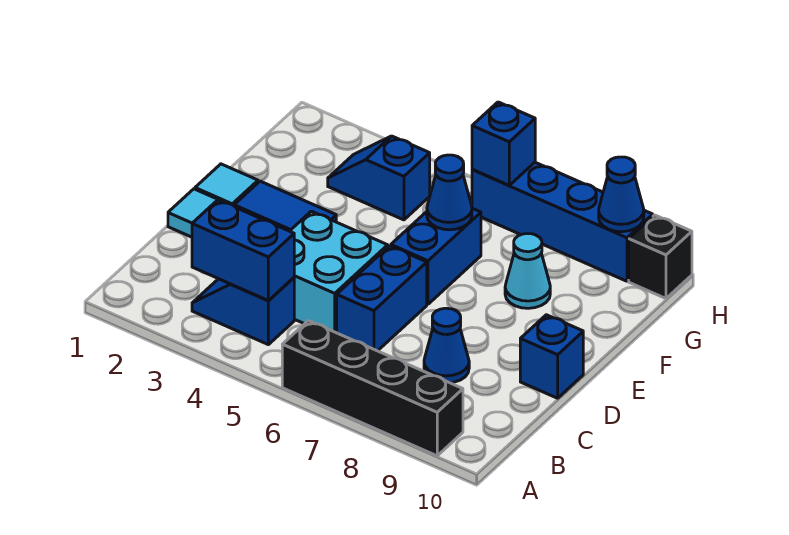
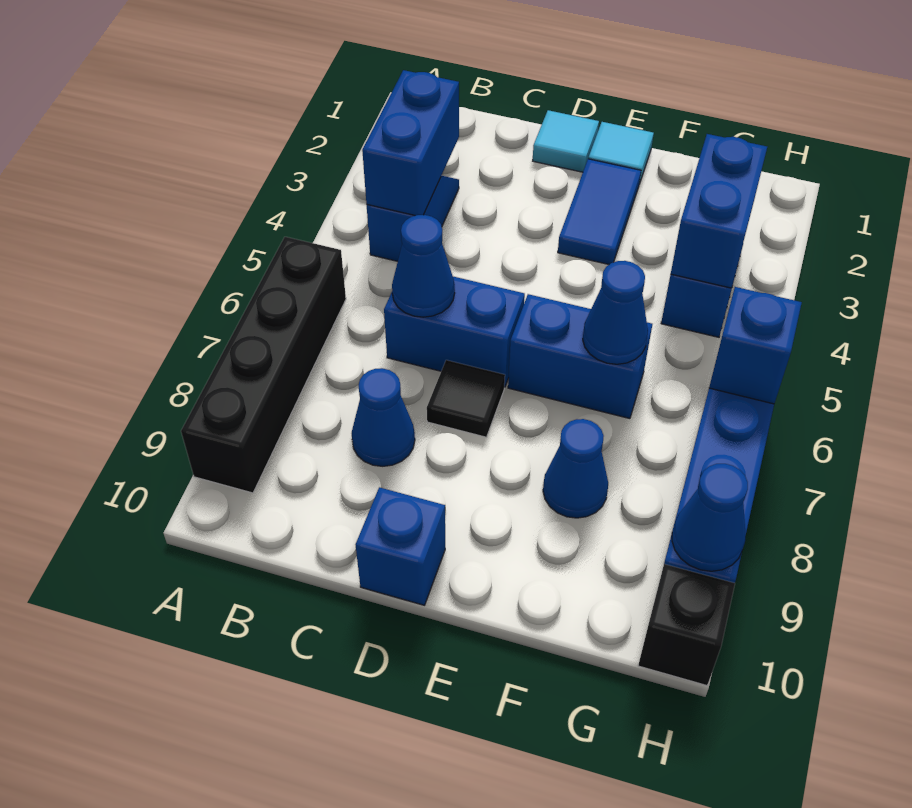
cyan 2x2 brick [290,211,388,333] -> none
none -> blue 1x1 cone [392,215,455,317]
none -> black 1x1 tile [427,360,505,437]
cyan 1x1 cone [505,234,550,308] -> blue 1x1 cone [543,419,608,518]
none -> blue 1x2 brick [671,134,767,288]

